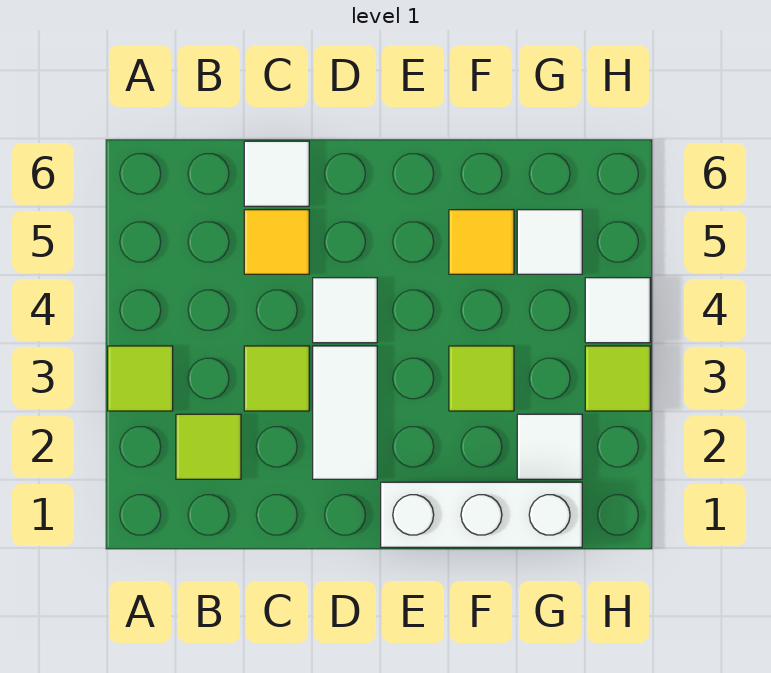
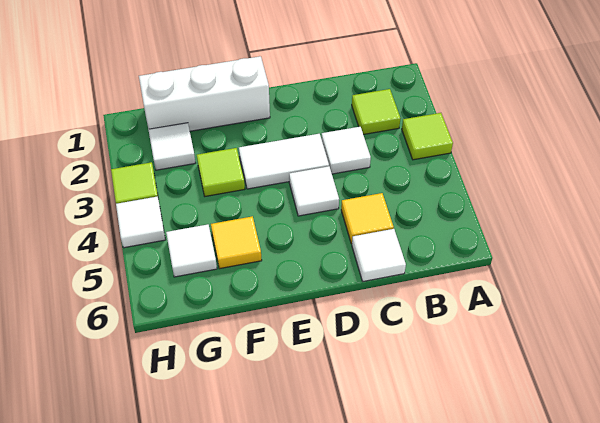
lime 1x1 tile [244,346,309,411] -> white 1x1 tile [322,127,371,174]
white 1x2 tile [313,346,377,479] -> white 1x2 tile turned to [239,134,329,189]

